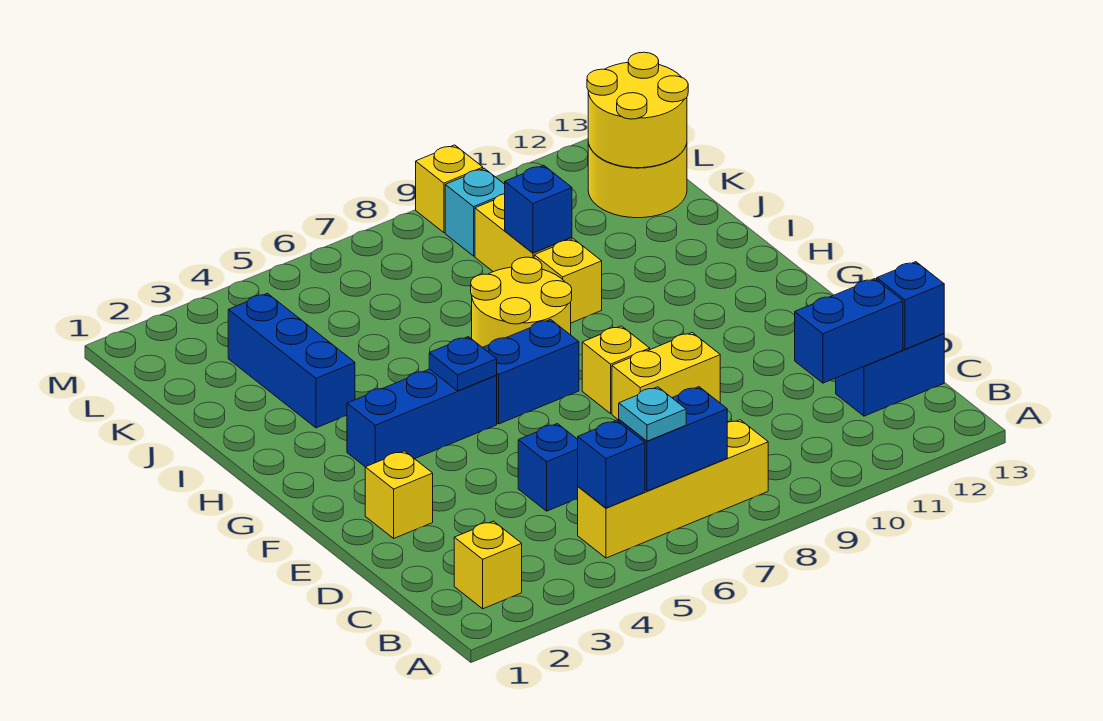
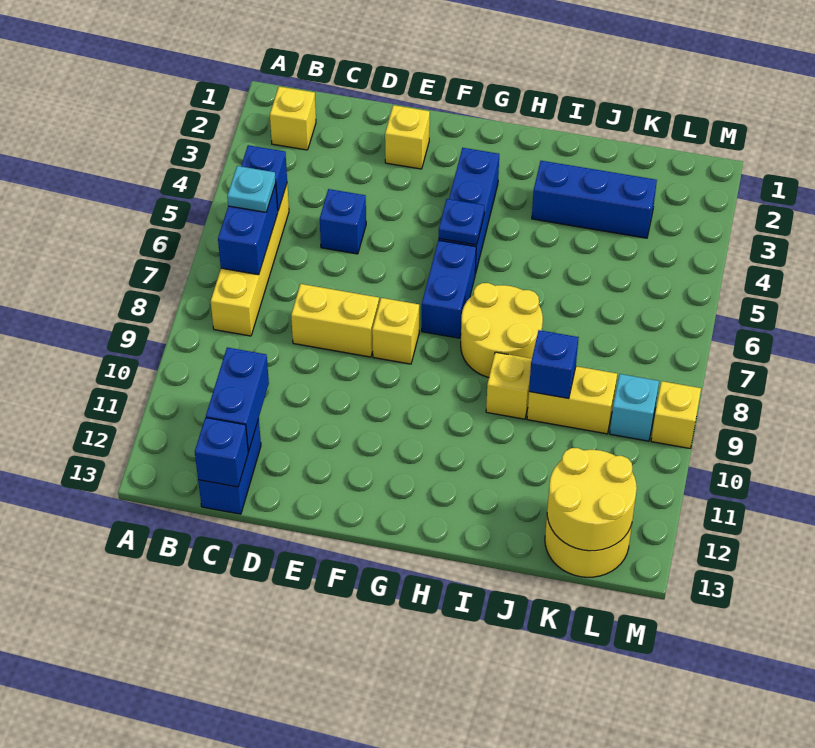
yellow 1x2 brick [612,333,720,420] -> yellow 1x2 brick turned to [291,284,379,357]

